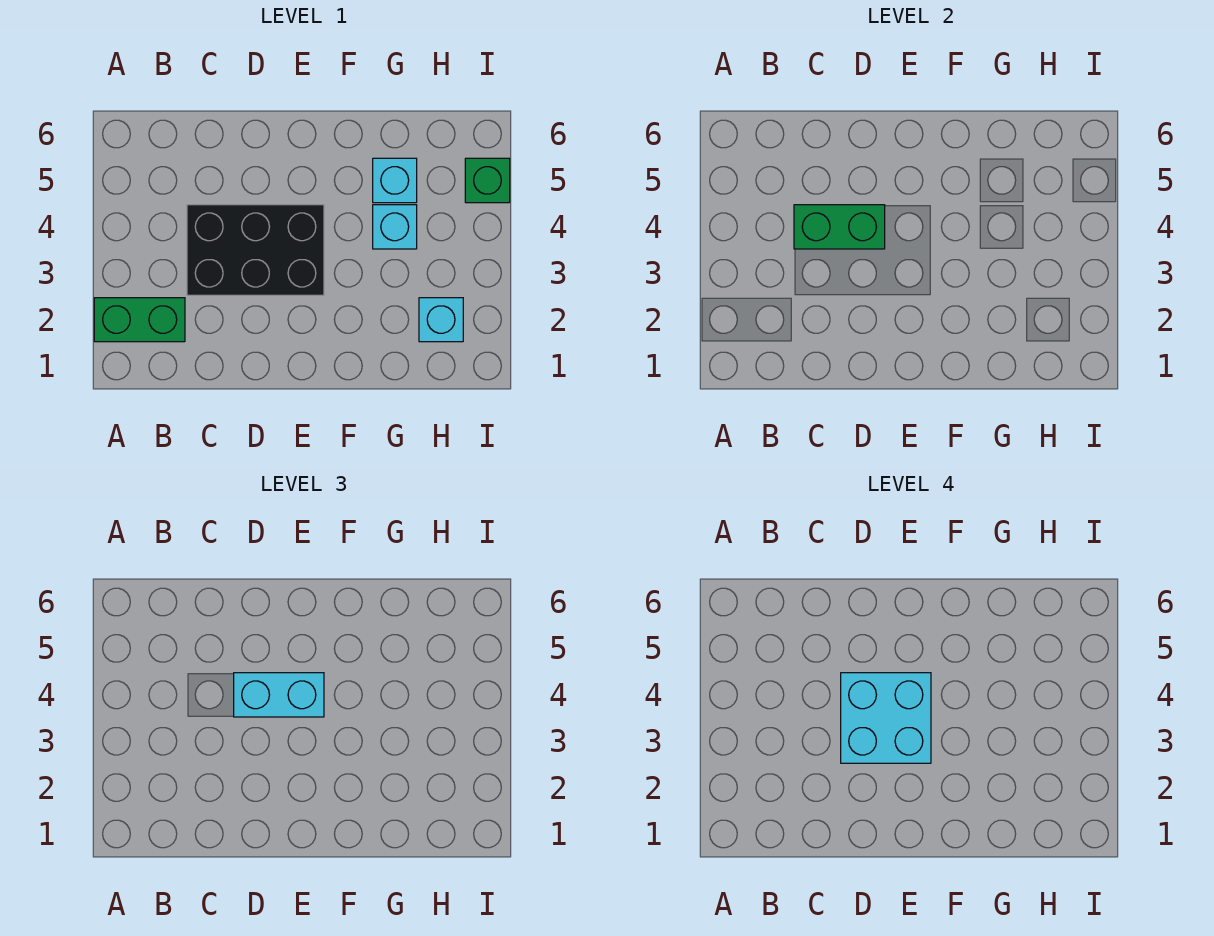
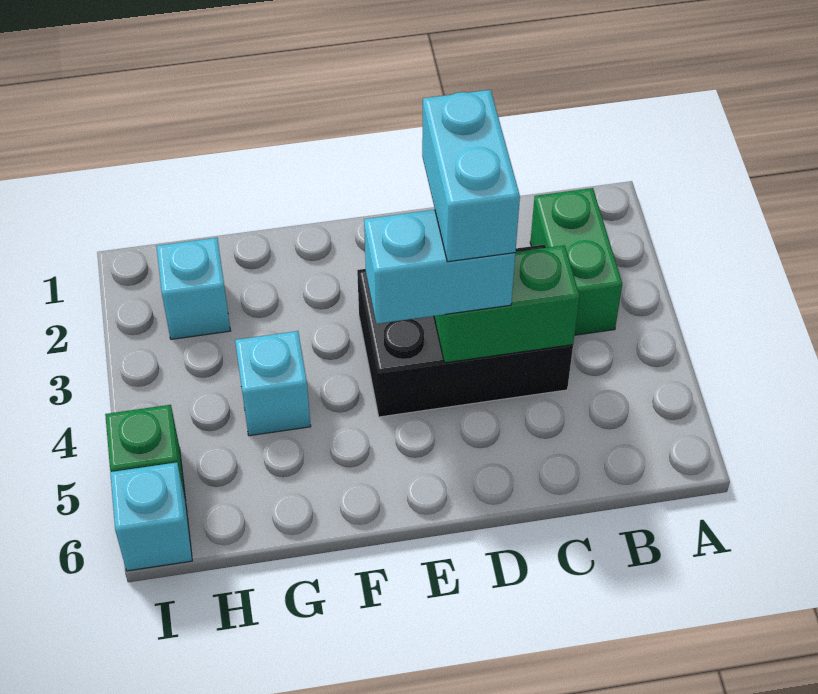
green 1x2 brick [94,298,185,342] -> green 1x2 brick turned to [530,188,622,335]
cyan 2x2 brick [841,673,931,763] -> cyan 1x2 brick [422,90,520,262]
cyan 1x1 brick [373,158,417,203] -> cyan 1x1 brick moved to [110,462,192,571]

